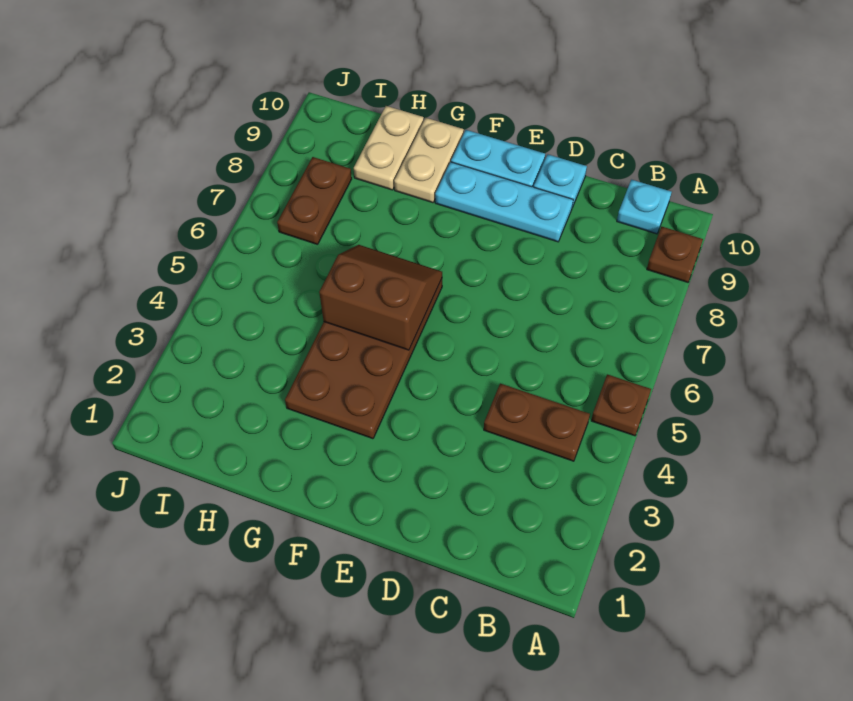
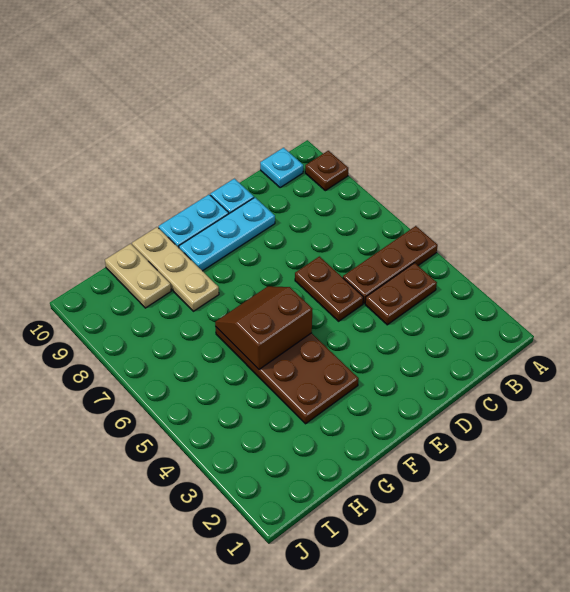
brown 1x1 plate [591,375,651,436] -> brown 1x3 plate [343,226,438,303]
tan 1x2 plate [394,118,464,203] -> tan 1x3 plate [132,227,219,311]
brown 1x2 plate [277,157,352,244] -> brown 1x2 plate moved to [295,256,363,321]

